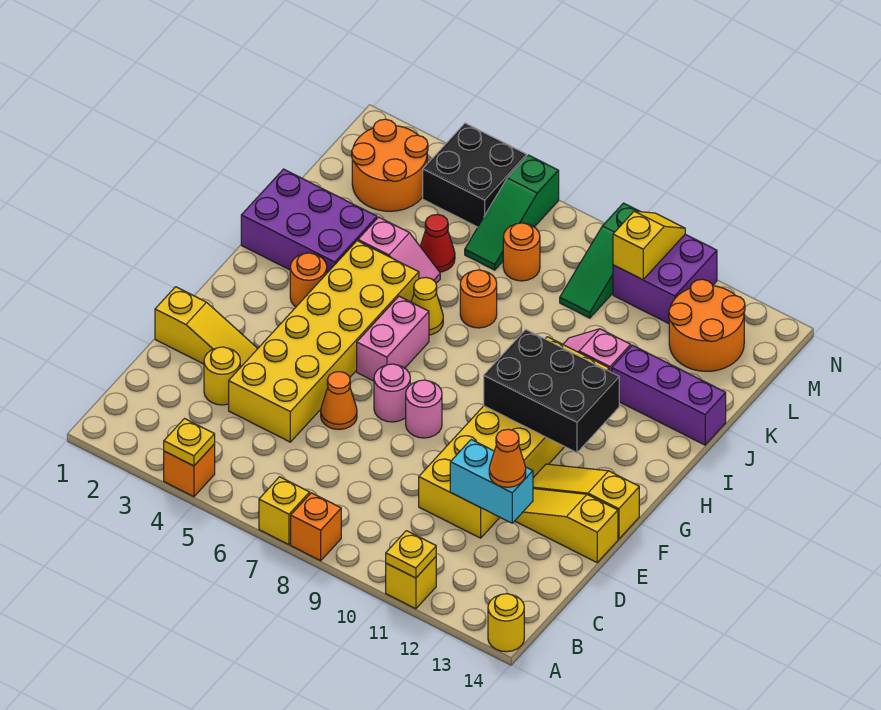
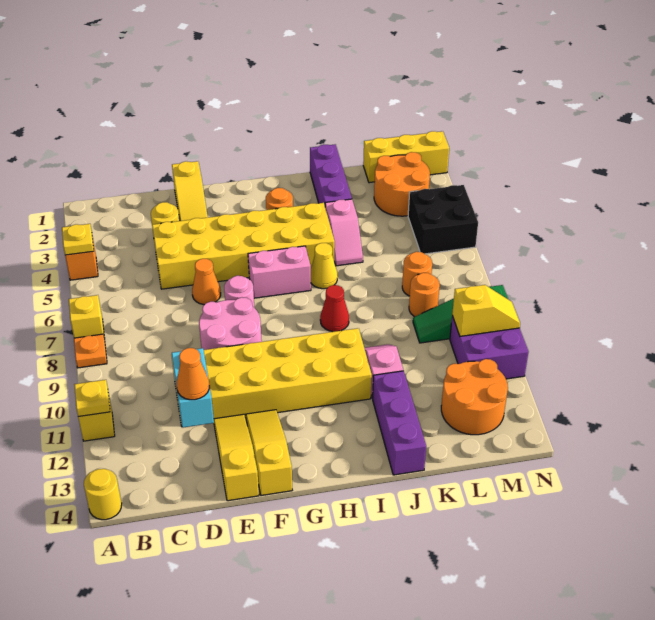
orange 1x1 brick [291,493,341,561] -> orange 1x1 plate [74,334,107,368]
pink 1x1 round brick [406,380,442,438] -> pink 2x2 round brick [199,297,262,350]
black 2x3 brick [484,329,619,453] -> none
purple 2x3 brick [241,169,377,273] -> purple 1x3 brick [310,144,352,205]
orange 1x1 round brick [460,270,497,328] -> orange 1x1 round brick moved to [409,273,440,317]
red 1x1 cone [420,214,455,272] -> red 1x1 cone moved to [320,285,349,332]
none -> yellow 1x3 brick [363,131,449,183]
green 1x3 slope [465,155,559,270] -> none

